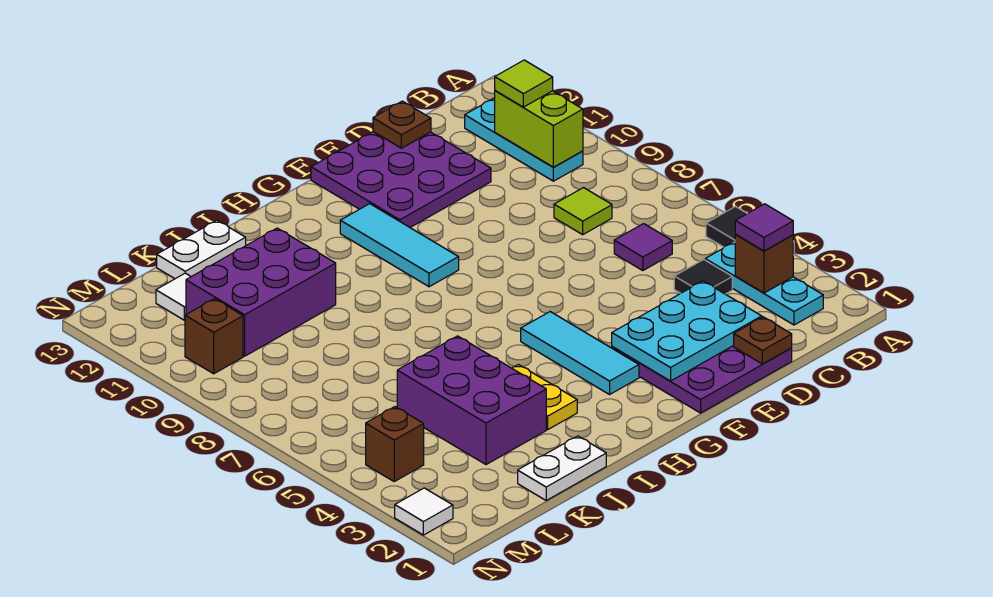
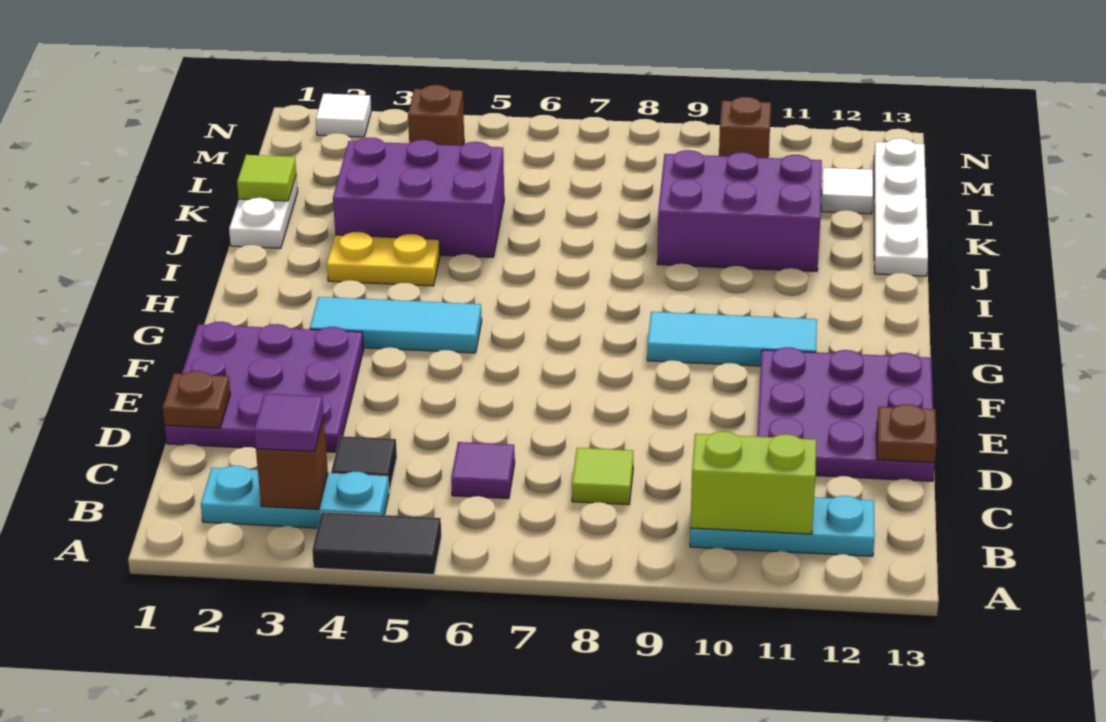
lime 1x1 tile [495,60,553,107] -> lime 1x1 tile moved to [237,155,296,201]
cyan 2x3 plate [612,281,762,381] -> none
purple 2x3 brick [186,228,336,356] -> purple 2x3 brick turned to [657,150,822,271]
white 1x2 plate [157,220,246,279] -> white 1x4 plate [874,138,928,276]

